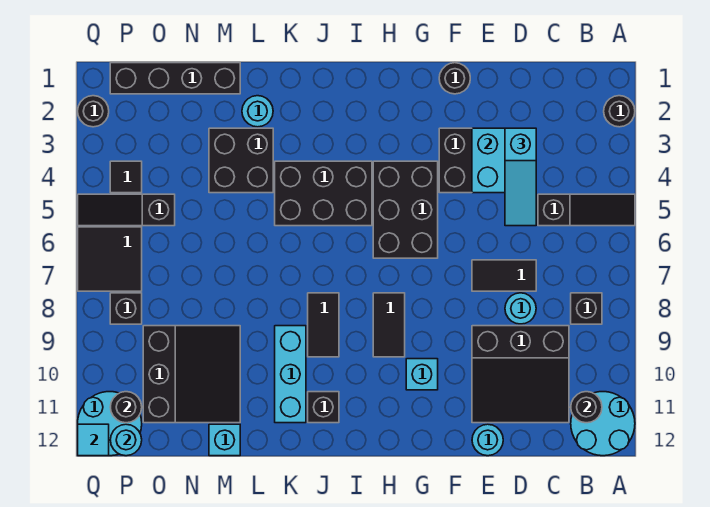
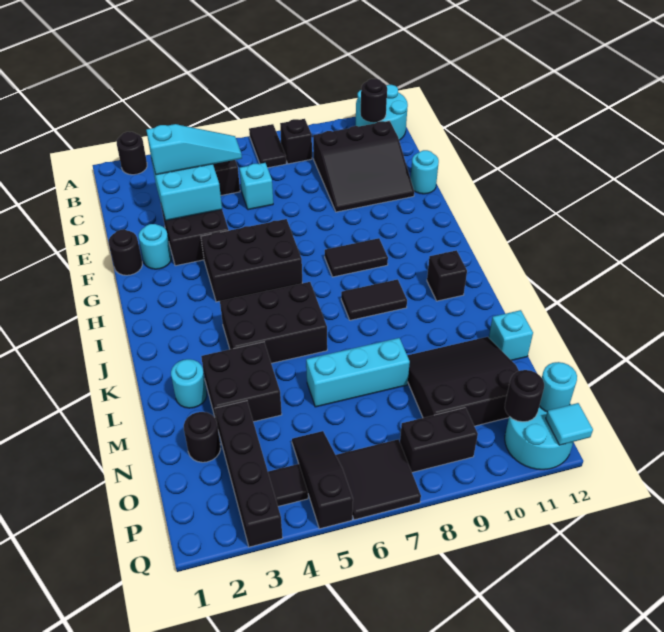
black 3x3 slope [472,326,569,423] -> black 3x3 slope turned to [313,121,414,212]
black 1x2 tile [472,260,536,291] -> black 1x2 tile moved to [249,124,286,168]
cyan 1x1 round brick [505,293,536,324] -> cyan 1x1 round brick moved to [139,224,171,269]
cyan 1x1 brick [406,359,438,390] -> cyan 1x1 brick moved to [240,163,273,210]
black 2x3 brick [275,161,372,226] -> black 2x3 brick turned to [220,282,327,363]
cyan 1x3 brick [275,326,306,423] -> cyan 1x3 brick moved to [306,338,410,407]
black 1x4 brick [110,63,240,94] -> black 1x4 brick moved to [215,401,283,547]
black 1x3 slope [78,194,175,226] -> black 1x3 slope turned to [292,431,353,529]
black 1x1 brick [110,293,142,324] -> black 1x2 brick [400,408,478,472]
black 1x1 round brick [78,96,109,127] -> black 1x1 round brick moved to [184,412,221,462]

